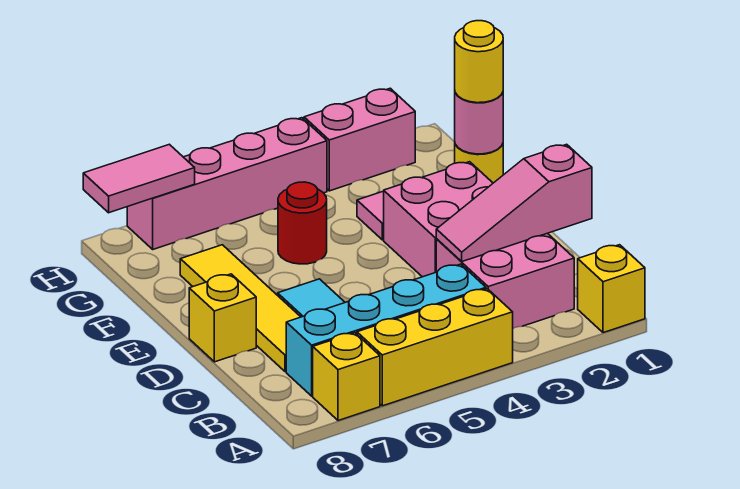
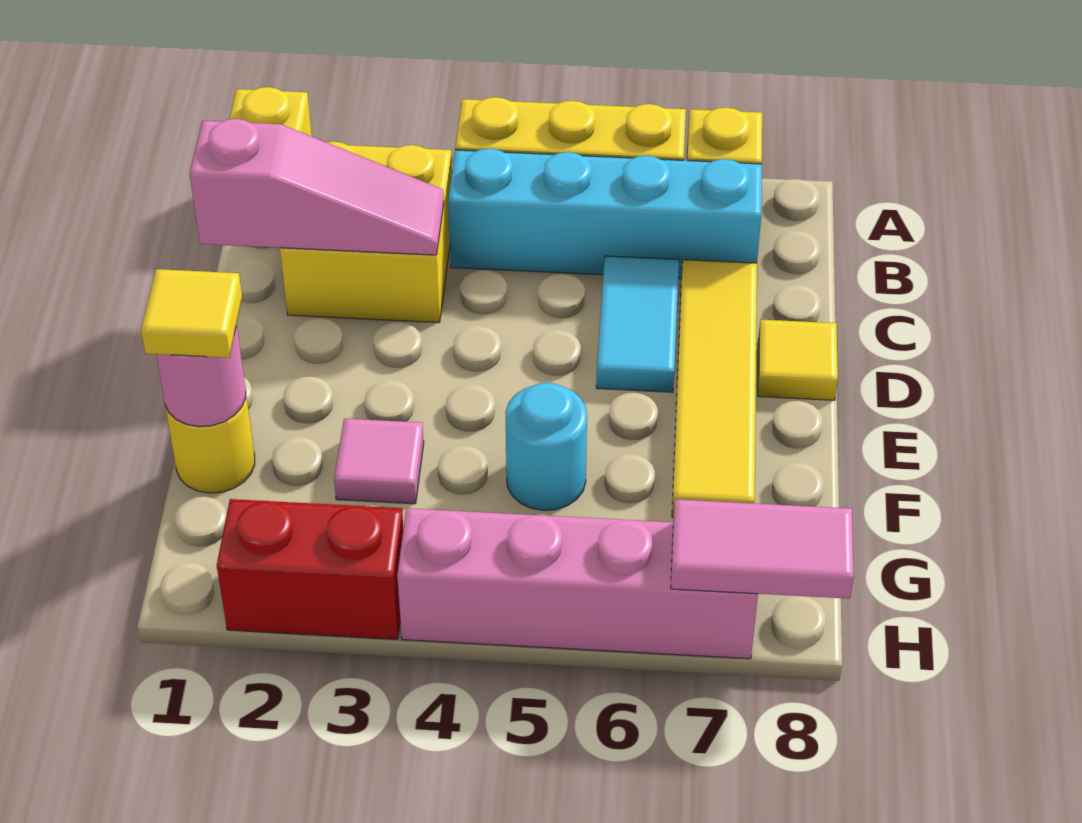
pink 2x2 brick [436,233,574,328] -> yellow 2x2 brick [280,142,452,323]
pink 2x2 brick [384,162,493,277] -> none
yellow 1x1 brick [189,274,256,362] -> yellow 1x1 tile [758,320,838,400]
yellow 1x1 round brick [455,21,503,103] -> yellow 1x1 tile [141,269,242,358]
red 1x1 round brick [278,182,327,264] -> cyan 1x1 round brick [506,383,587,510]
pink 1x2 brick [304,88,415,191] -> red 1x2 brick [217,499,403,639]

